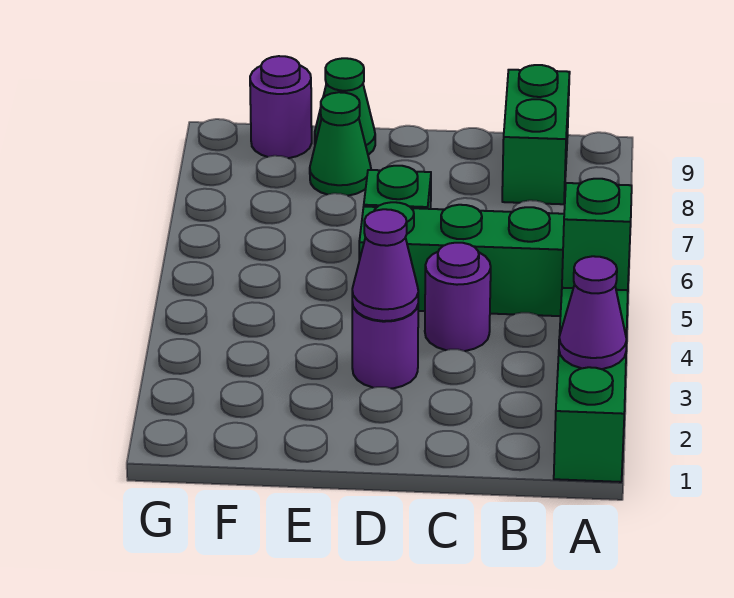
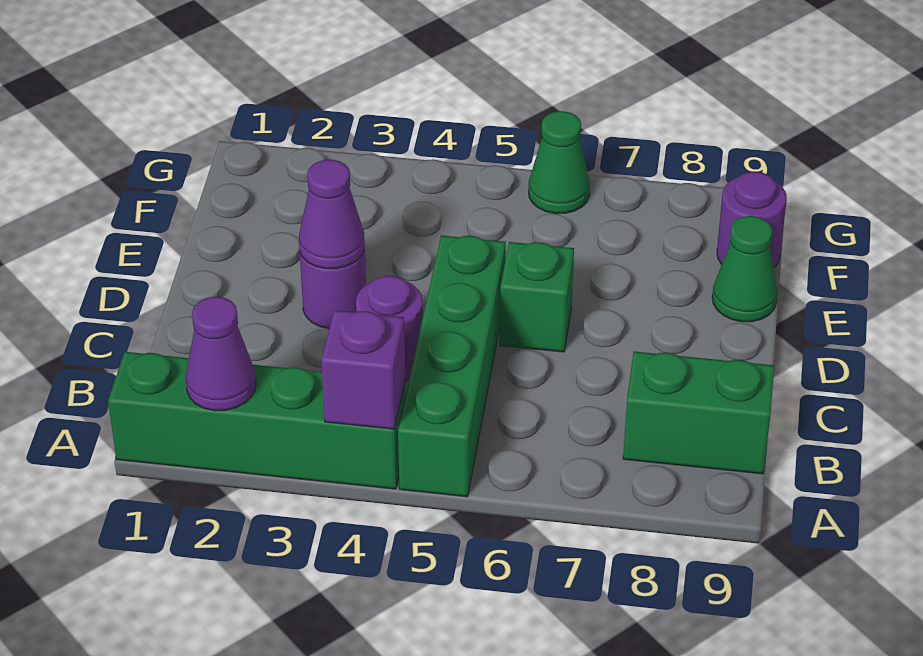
green 1x1 brick [562,179,632,290] -> purple 1x1 brick [321,310,405,429]
green 1x1 cone [310,92,371,196] -> green 1x1 cone moved to [529,111,590,214]

